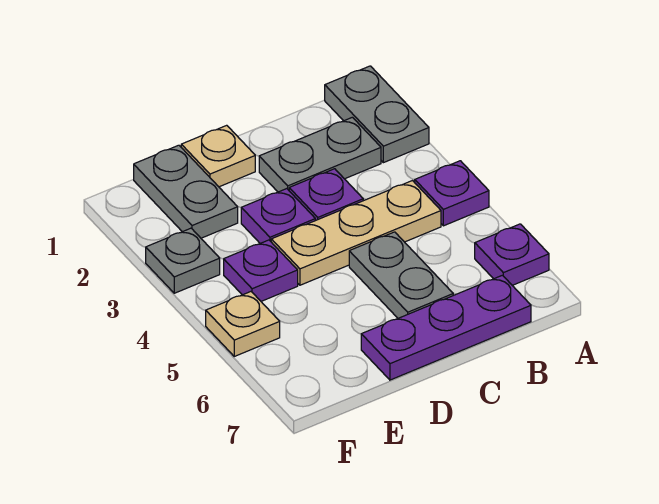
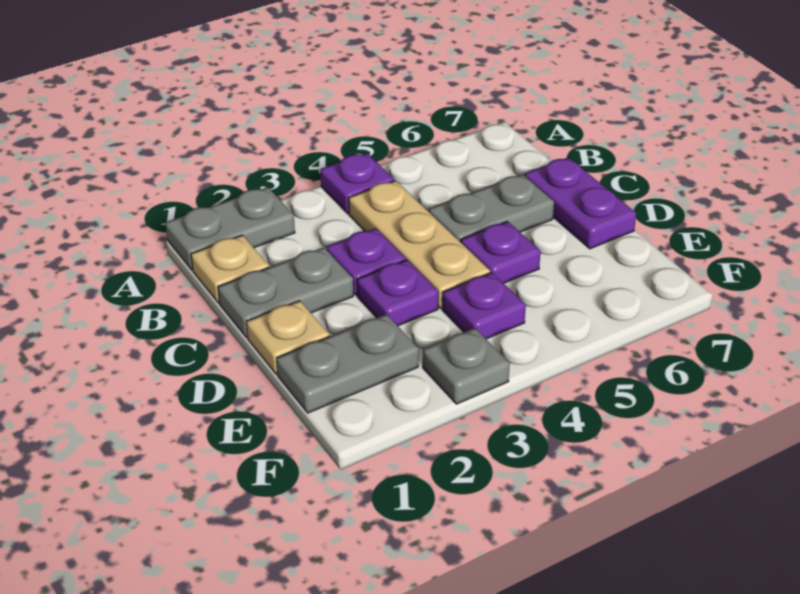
purple 1x1 plate [475,224,549,285] -> purple 1x1 plate moved to [461,221,541,283]
grey 1x2 plate [259,117,381,192] -> grey 1x2 plate turned to [218,247,353,338]
purple 1x3 plate [361,275,531,380] -> purple 1x2 plate [524,157,636,249]
tan 1x1 plate [206,292,280,356] -> tan 1x1 plate moved to [191,235,269,303]

